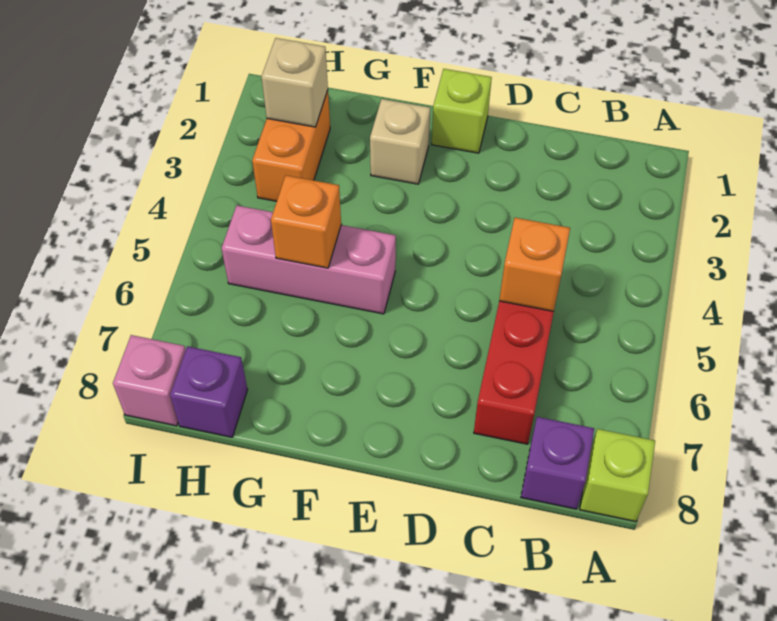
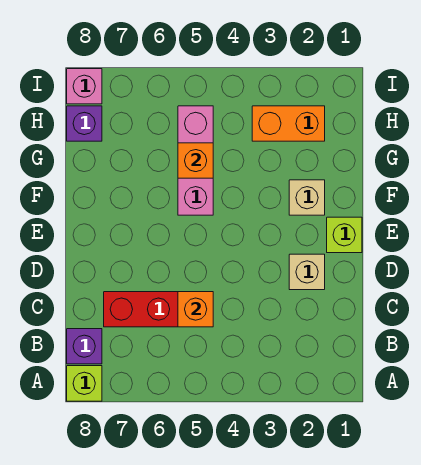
tan 1x1 brick [262,38,328,127] -> tan 1x1 brick moved to [289,254,325,290]

